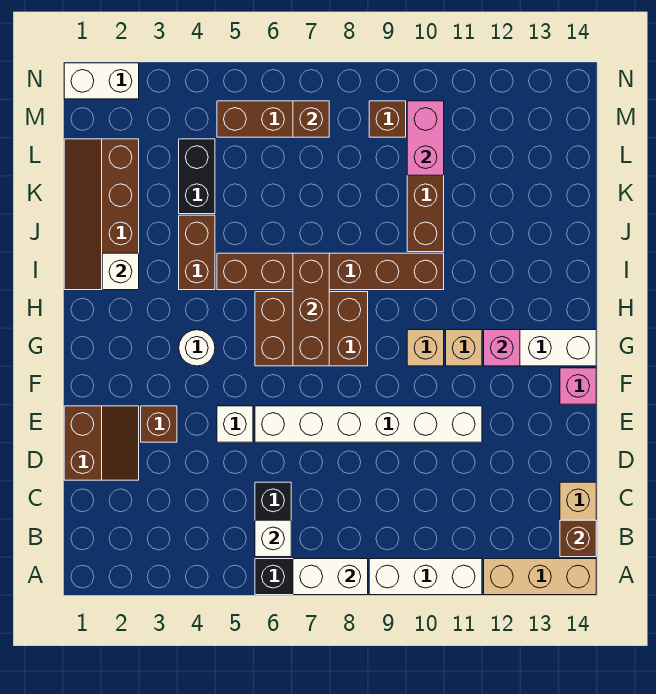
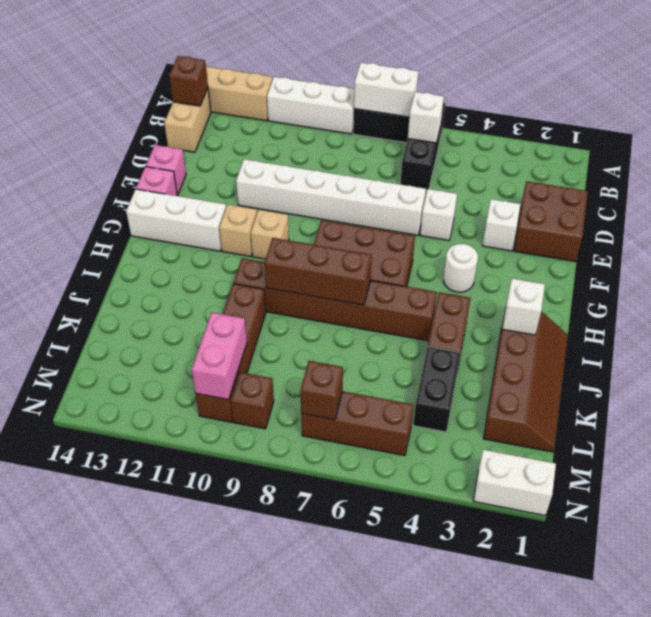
brown 2x2 slope [64,406,139,480] -> brown 2x2 brick [514,181,588,262]
brown 1x1 brick [141,406,177,442] -> white 1x1 brick [482,199,521,251]
brown 1x3 brick [293,253,329,366] -> brown 1x3 brick turned to [265,238,372,305]
pink 1x1 brick [484,330,520,366] -> pink 1x1 brick moved to [146,145,186,195]

